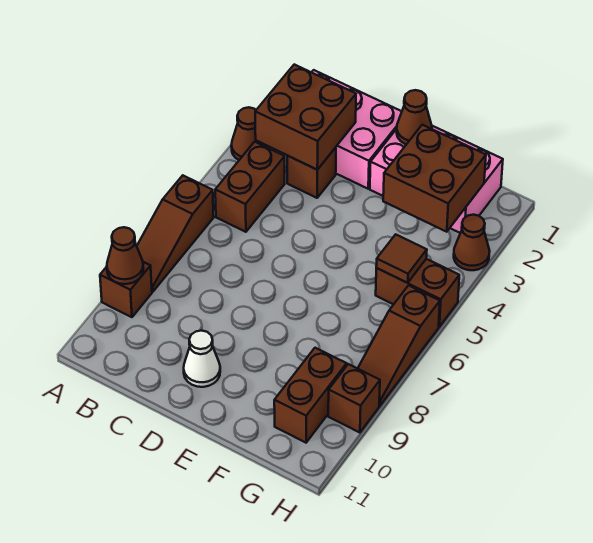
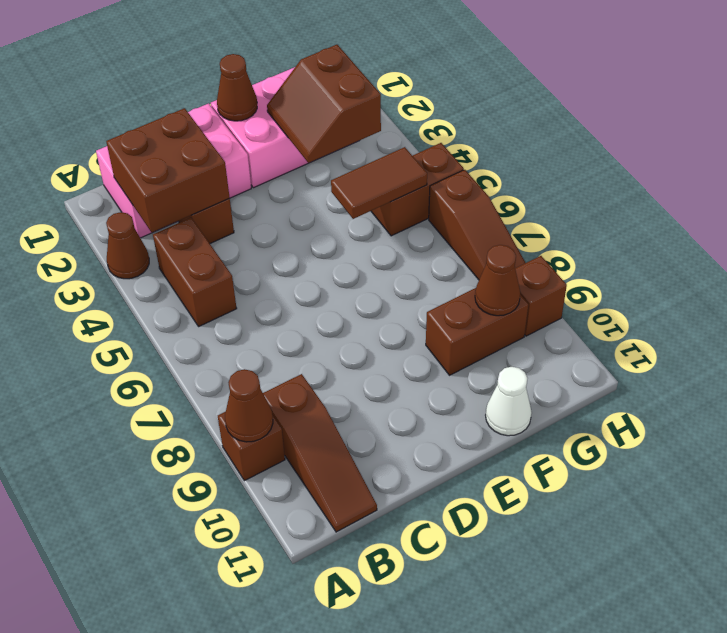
brown 1x3 slope [137,175,214,292] -> brown 1x3 slope moved to [263,374,377,532]
white 1x1 cone [184,331,220,387] -> white 1x1 cone moved to [486,367,532,436]
brown 2x2 brick [383,125,486,232] -> brown 2x2 slope [267,45,381,163]
brown 1x1 tile [376,234,427,283] -> brown 1x2 tile [331,147,427,219]
brown 1x2 brick [274,348,347,443] -> brown 1x2 brick turned to [426,288,528,375]
brown 1x1 cone [454,215,490,270] -> brown 1x1 cone moved to [475,245,520,316]

